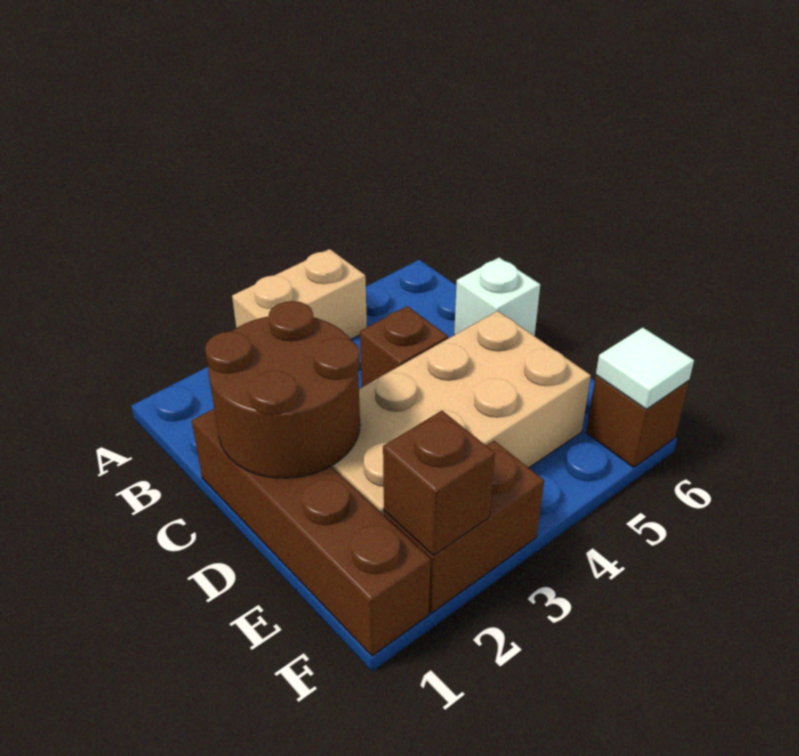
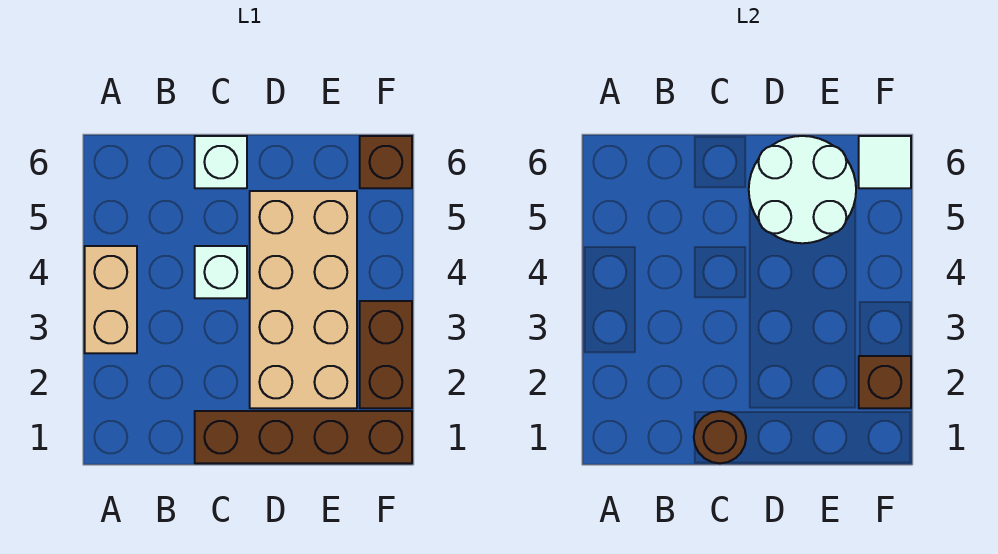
brown 2x2 round brick [205,301,360,478] -> brown 1x1 round brick [694,411,746,463]
brown 1x1 brick [360,306,448,387] -> white 1x1 brick [195,246,247,298]
none -> white 2x2 round brick [749,136,856,243]

